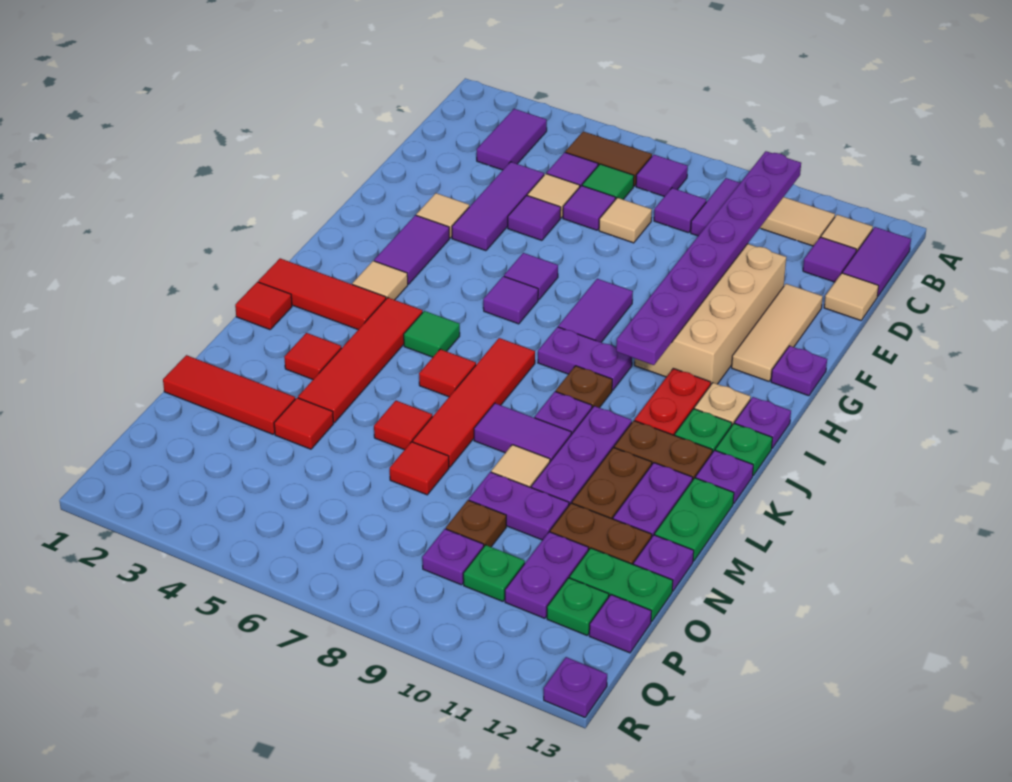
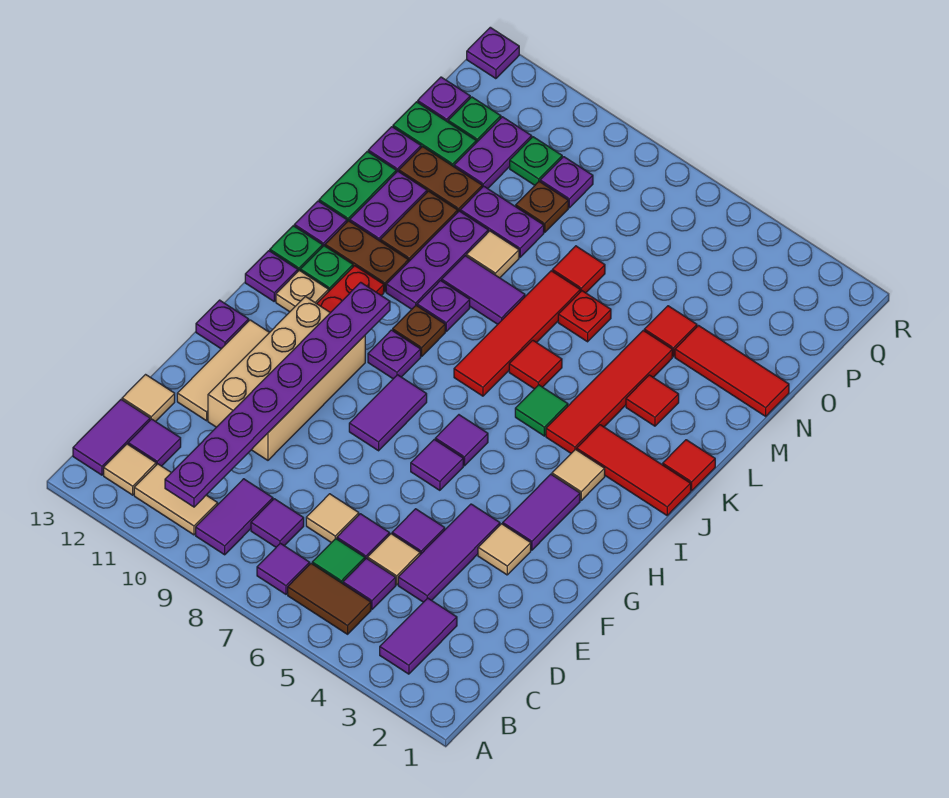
purple 1x2 plate [538,327,632,390] -> purple 1x1 plate [368,330,421,379]
red 1x1 tile [374,401,432,450] -> red 1x1 plate [558,291,611,342]

